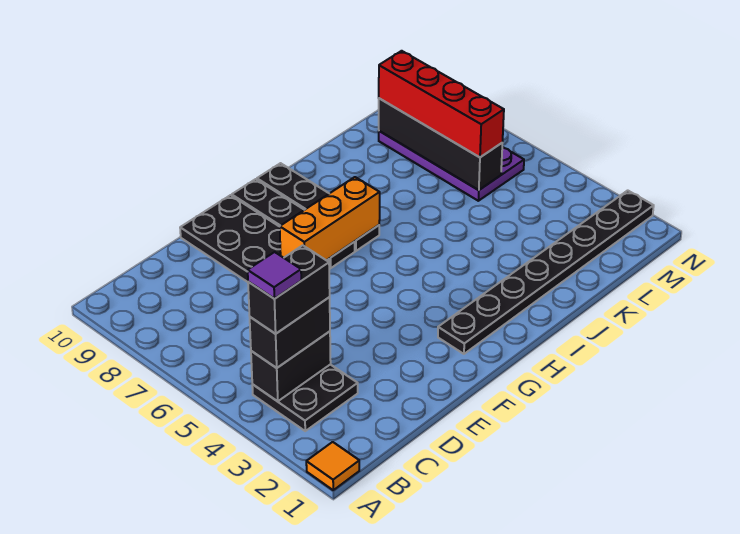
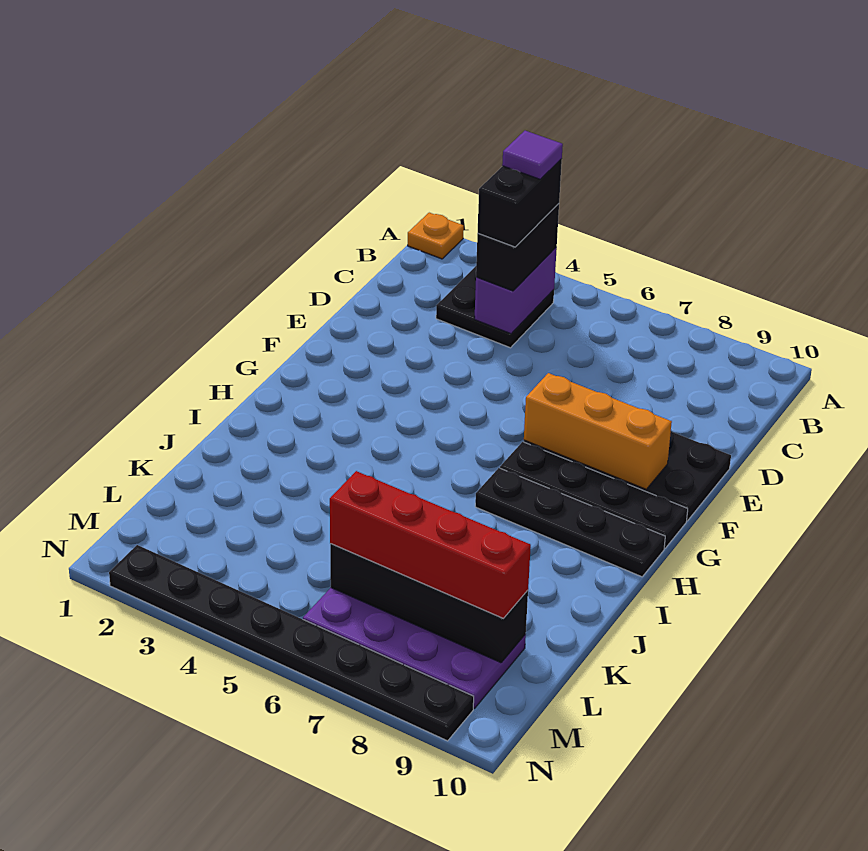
orange 1x1 tile [306,442,359,490] -> orange 1x1 plate [408,213,464,259]
black 1x2 brick [251,331,331,401] -> purple 1x2 brick [475,247,557,334]
orange 1x3 brick [280,177,380,260] -> orange 1x3 brick turned to [524,373,672,489]
black 1x8 plate [438,190,654,354] -> black 1x8 plate turned to [109,545,474,741]

